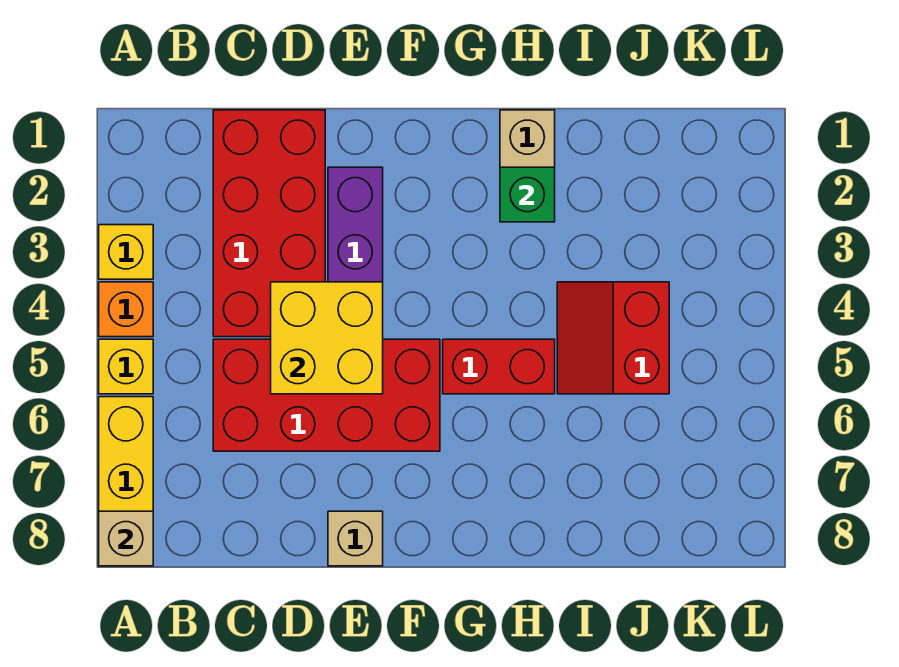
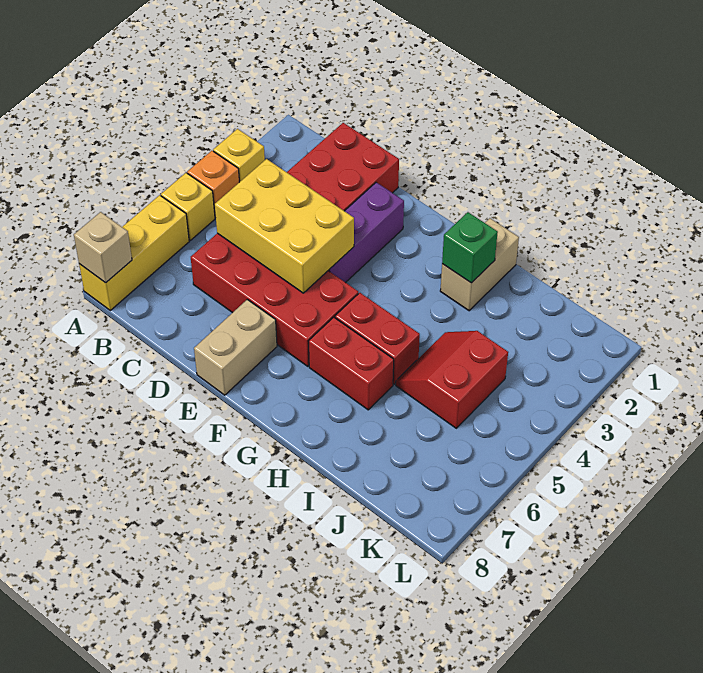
yellow 2x2 brick [271,282,383,394] -> yellow 2x3 brick [215,159,354,293]
tan 1x1 brick [328,511,383,566] -> tan 1x2 brick [194,299,277,395]
none -> red 1x2 brick [308,317,394,410]

